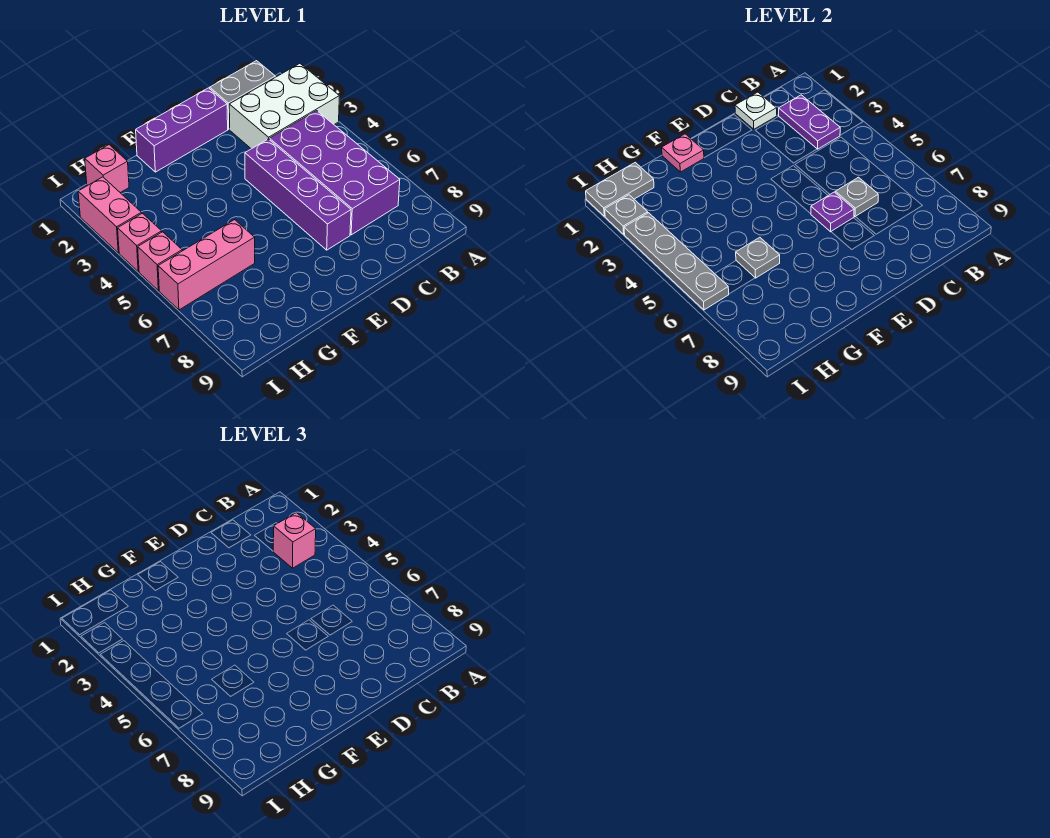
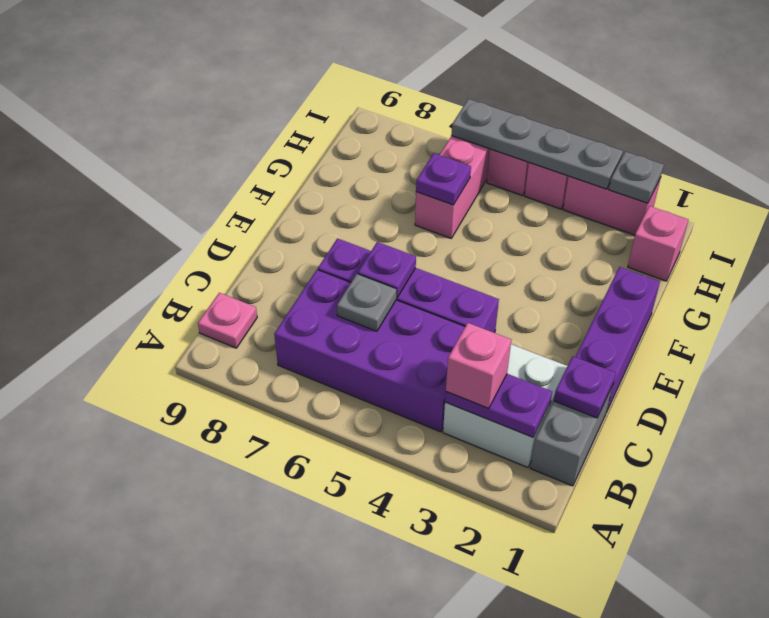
white 2x3 brick [229,64,339,149] -> white 2x2 brick [443,344,567,467]
white 1x1 plate [735,92,777,129] -> purple 1x1 plate [554,356,616,418]
pink 1x1 plate [662,134,704,172] -> pink 1x1 plate moved to [198,293,257,348]
grey 1x1 plate [736,237,780,278] -> purple 1x1 plate [416,153,471,205]
grey 1x2 plate [586,162,654,216] -> none

